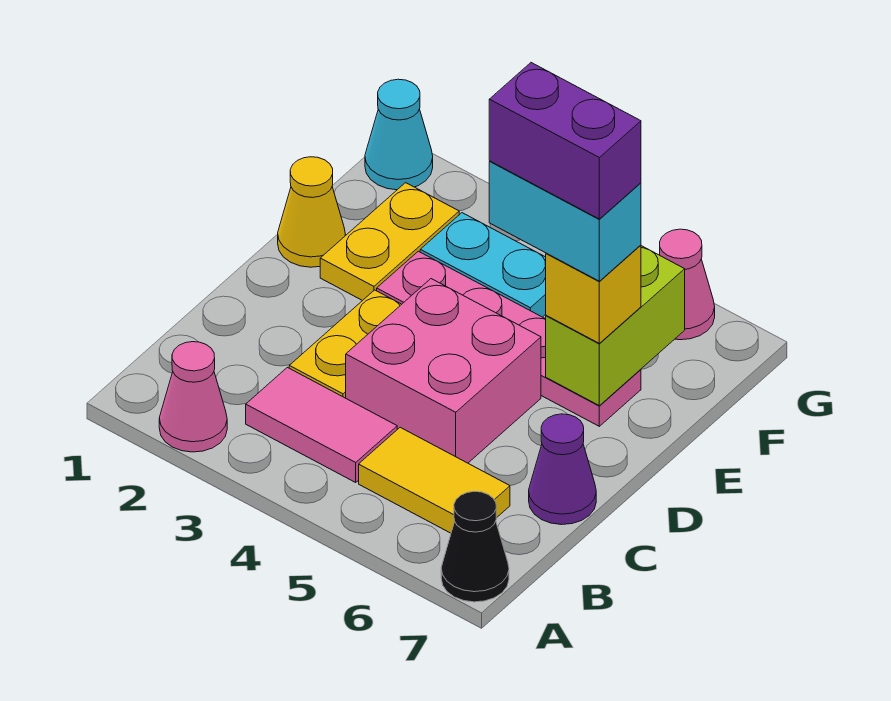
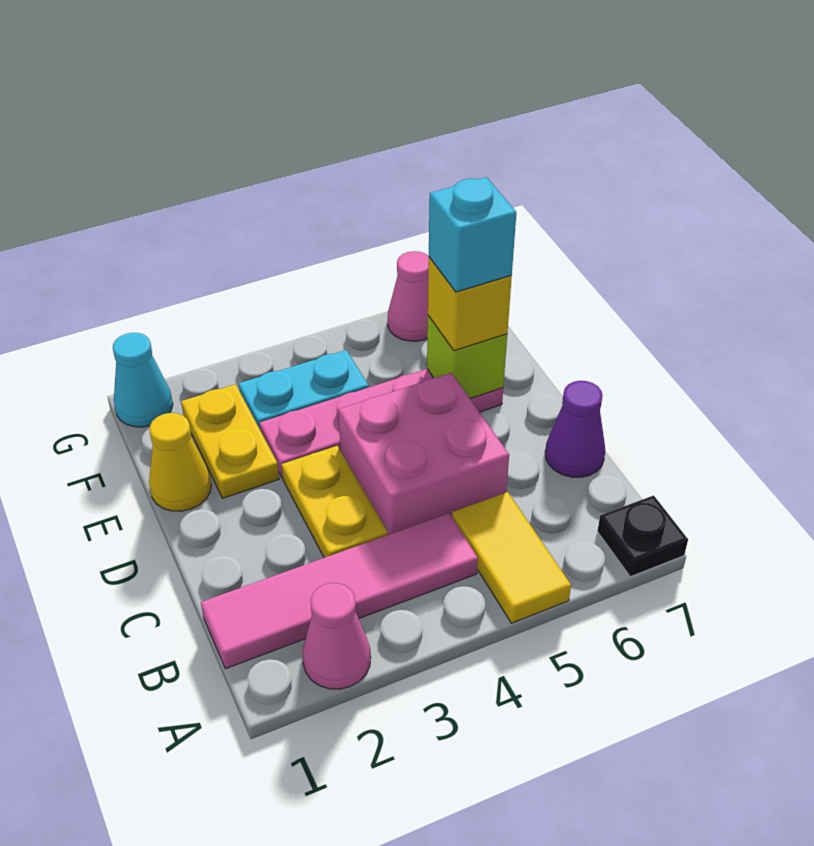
black 1x1 cone [441,491,509,602] -> black 1x1 plate [597,495,688,577]
pink 1x2 tile [246,367,397,482] -> pink 1x4 tile [201,513,478,669]
yellow 1x2 tile [359,427,510,533] -> yellow 1x2 tile turned to [452,492,571,623]
cyan 1x2 brick [489,161,641,281] -> cyan 1x1 brick [429,177,516,292]
purple 1x2 brick [489,63,641,219] -> none
lime 1x2 brick [546,246,685,406] -> lime 1x1 brick [427,316,507,398]

